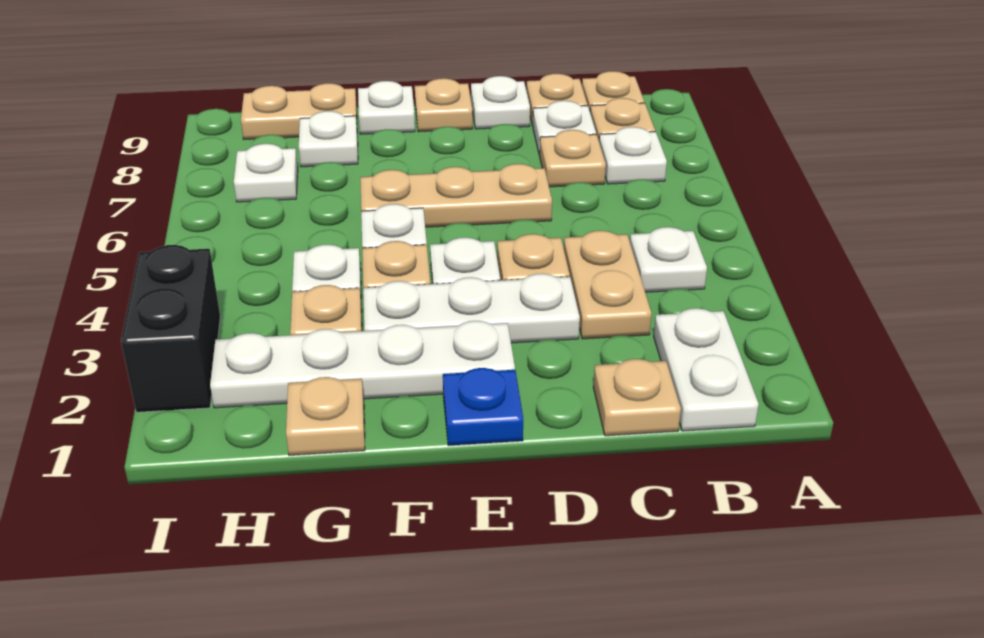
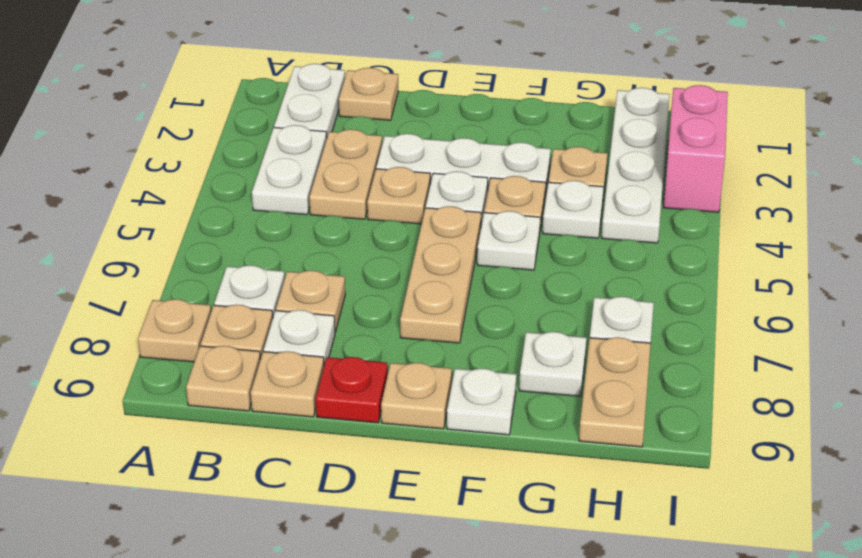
white 1x1 plate [630,227,707,292] -> white 1x2 plate [252,125,327,215]
tan 1x3 plate [360,164,552,227] -> tan 1x3 plate turned to [400,206,481,343]
white 1x1 plate [471,76,530,129] -> red 1x1 plate [316,357,388,423]
blue 1x1 plate [443,368,523,446] -> none
white 1x4 plate [210,321,515,408] -> white 1x4 plate turned to [602,88,670,243]
tan 1x1 plate [286,377,365,455] -> tan 1x1 plate moved to [138,299,211,362]
tan 1x2 plate [241,83,357,139] -> tan 1x2 plate turned to [579,337,651,447]
black 1x2 brick [121,245,220,412] -> pink 1x2 brick [664,85,728,212]

